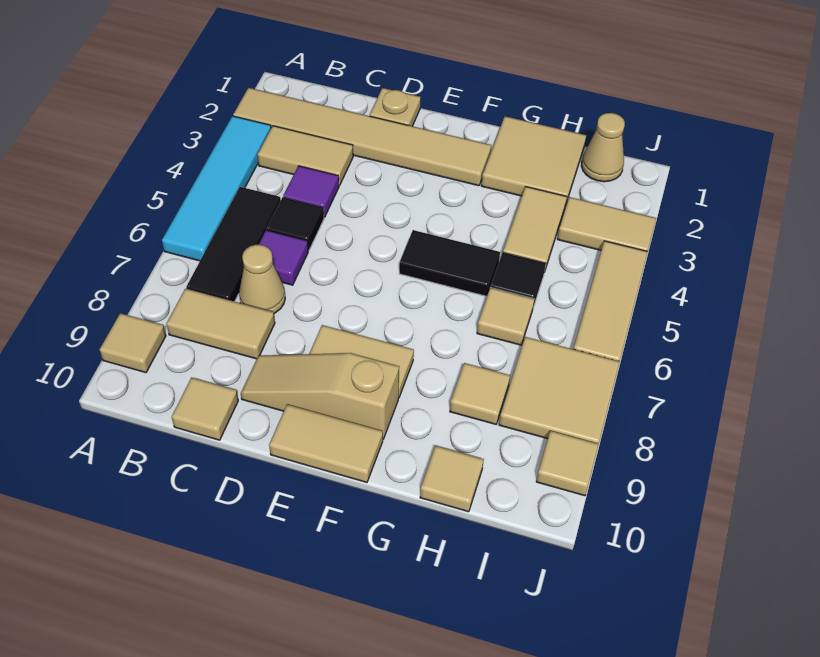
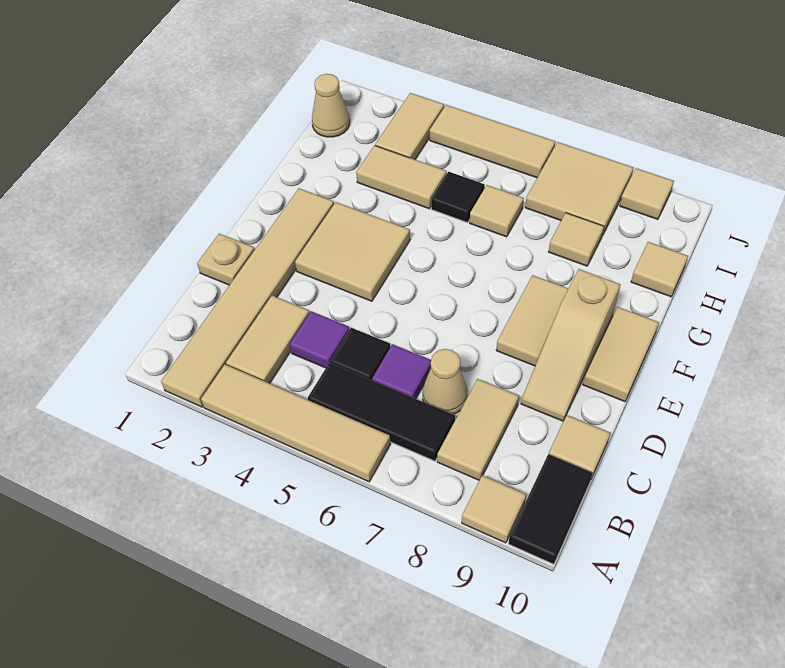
cyan 1x4 tile [162,116,271,261] -> tan 1x4 tile [201,364,390,482]
black 1x2 tile [399,230,500,296] -> black 1x2 tile moved to [508,454,593,564]
tan 2x2 tile [481,116,586,206] -> tan 2x2 tile moved to [295,202,410,301]

